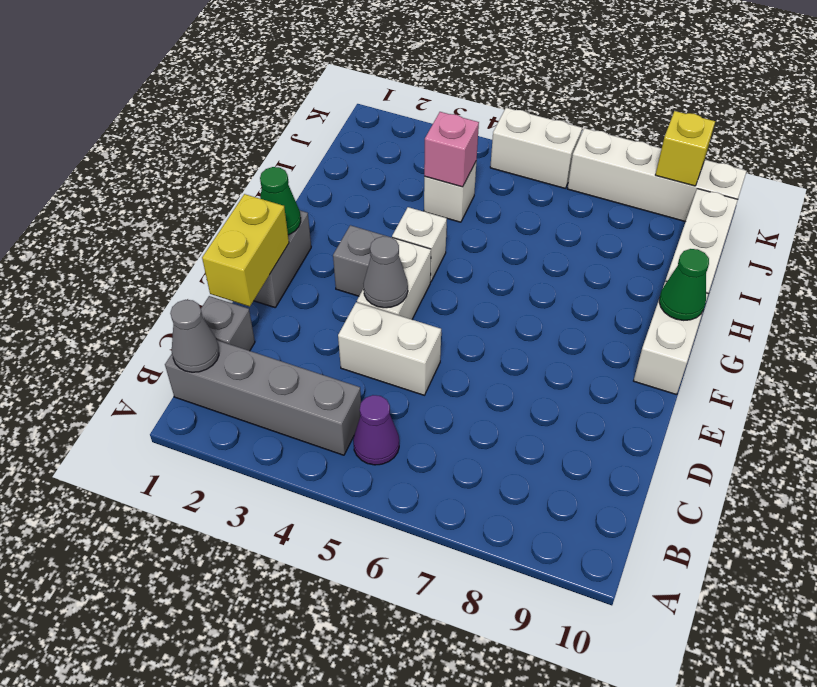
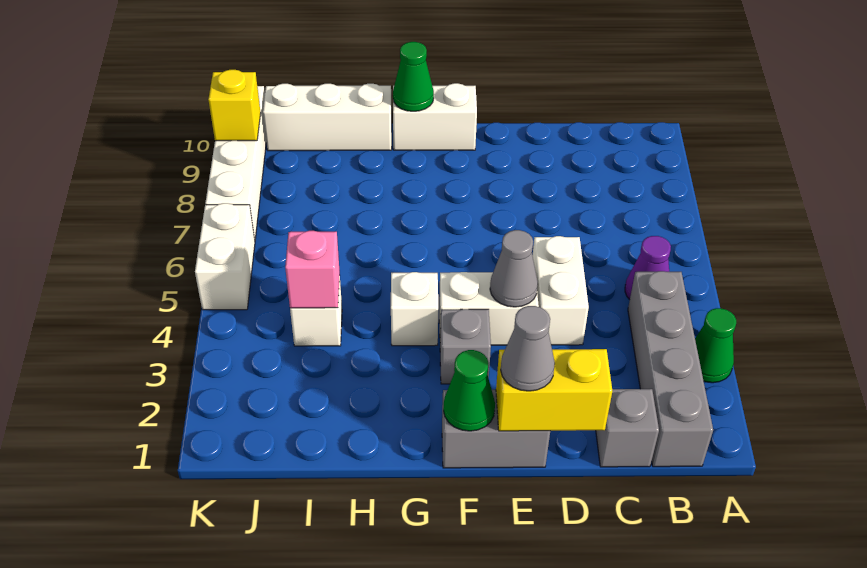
none -> green 1x1 cone [695,308,736,383]
grey 1x1 cone [170,300,219,372] -> grey 1x1 cone moved to [501,306,555,391]

